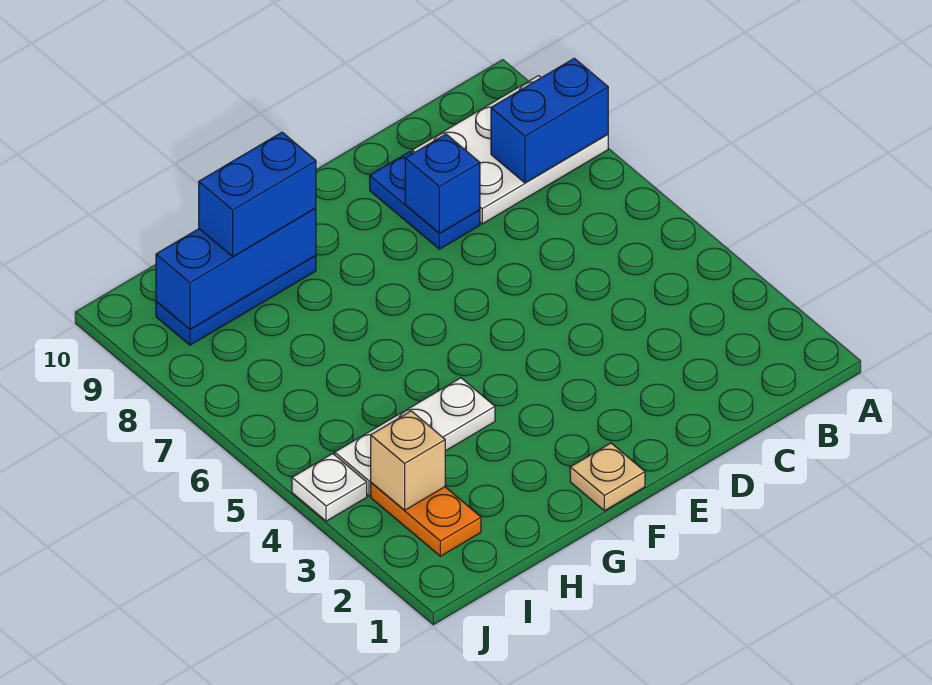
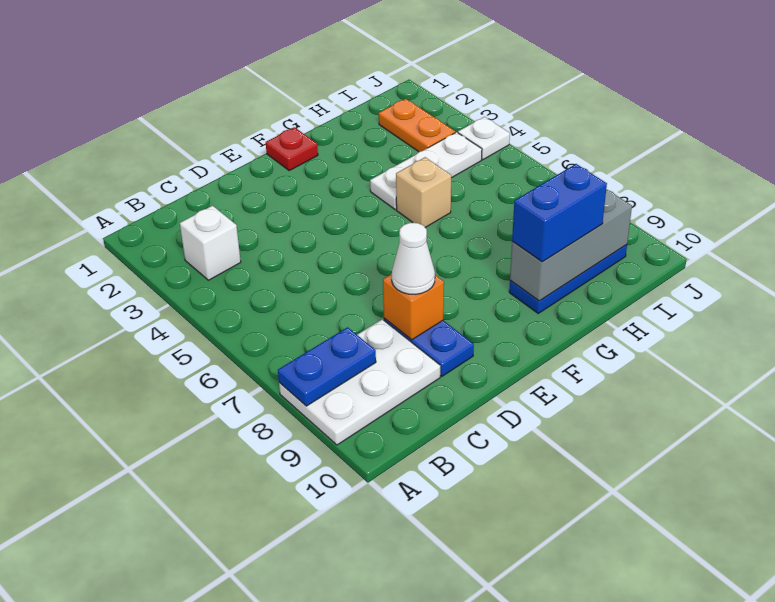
blue 1x2 brick [491,58,608,183] -> blue 1x2 plate [278,327,376,406]
none -> white 1x1 brick [180,206,241,280]
blue 1x1 brick [405,134,480,233] -> orange 1x1 brick [383,274,444,340]
none -> white 1x1 cone [392,223,435,294]
tan 1x1 plate [570,443,645,511] -> red 1x1 plate [266,127,318,171]
blue 1x3 brick [156,208,316,329] -> grey 1x3 brick [510,190,632,301]
tan 1x1 brick [371,411,445,510] -> tan 1x1 brick moved to [396,157,451,227]

